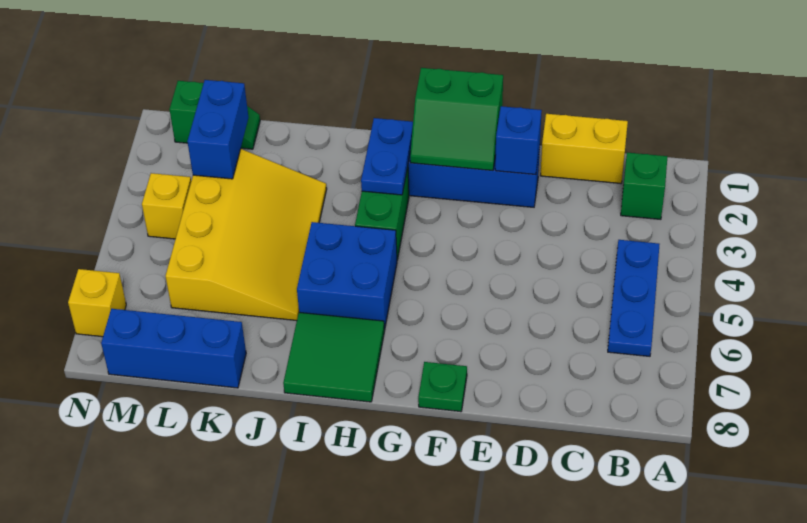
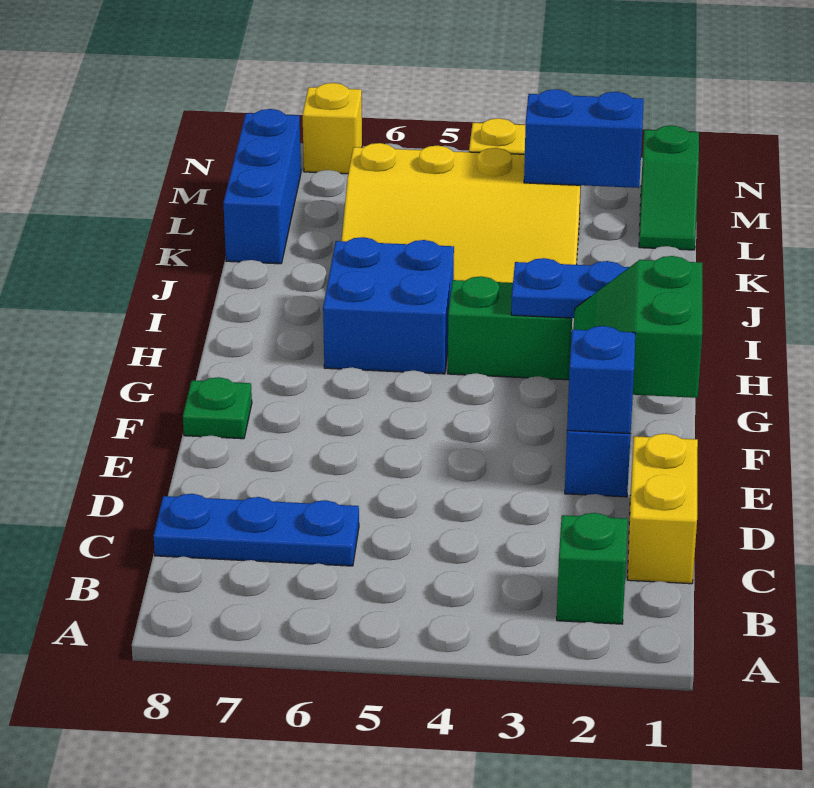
blue 1x3 plate [608,240,660,356] -> blue 1x3 plate moved to [154,494,359,566]
green 2x2 tile [283,312,385,402] -> none

